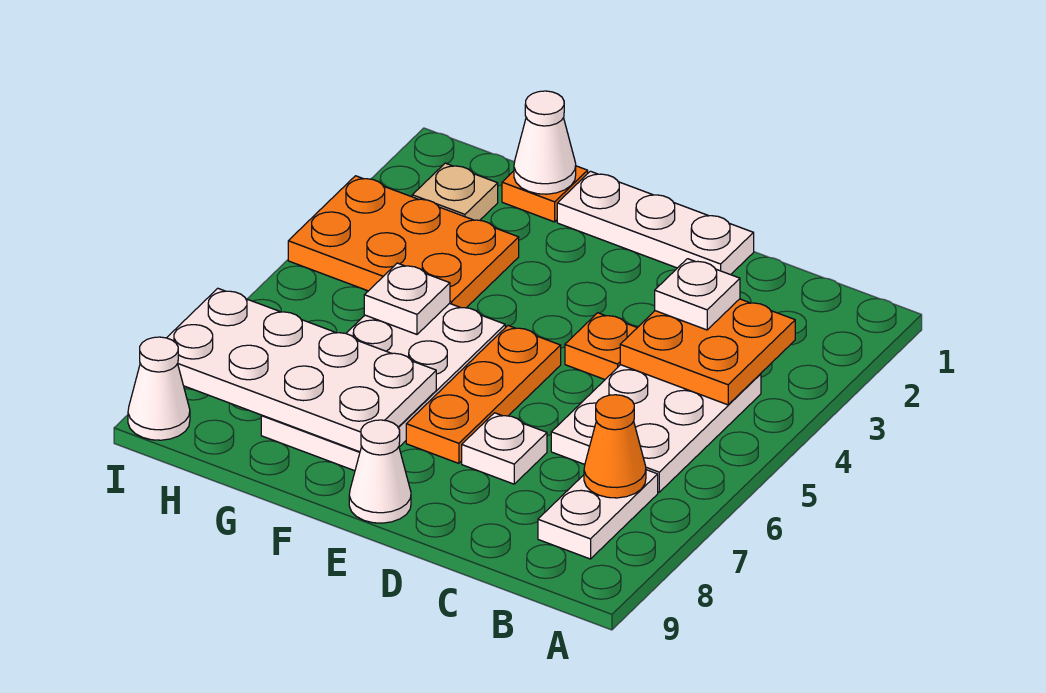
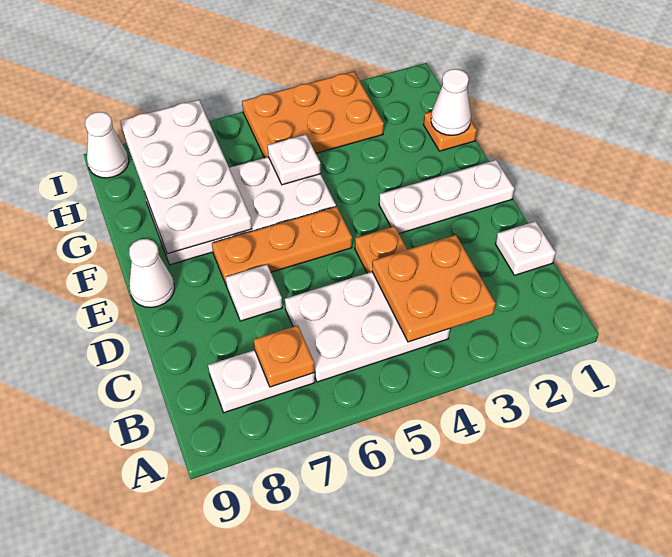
orange 1x1 cone [584,395,646,498] -> orange 1x1 plate [254,325,314,387]
white 1x1 plate [655,259,740,330] -> white 1x1 plate moved to [495,221,556,275]
white 1x3 plate [557,171,754,275] -> white 1x3 plate turned to [379,160,514,234]
orange 2x3 plate [288,176,519,308] -> orange 2x3 plate turned to [242,71,384,158]
tan 1x1 plate [412,163,498,220] -> none

